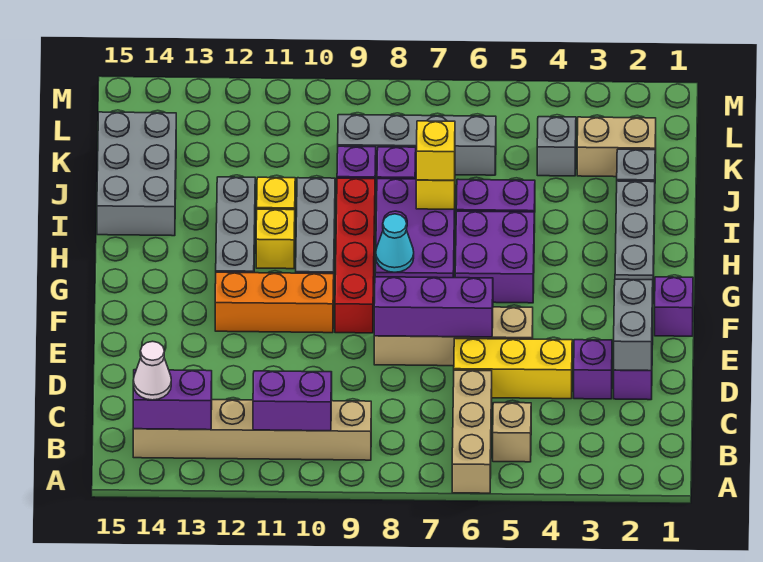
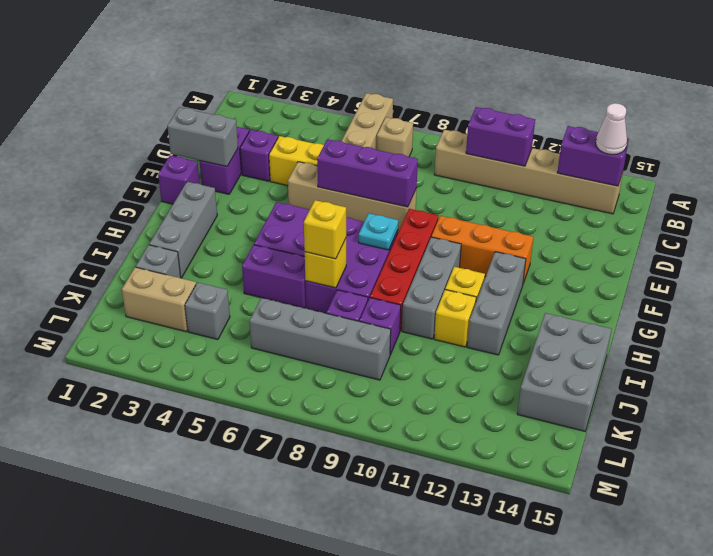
tan 1x1 brick [493,403,531,462] -> tan 1x1 brick moved to [377,117,413,157]
grey 1x2 brick [614,279,653,371] -> grey 1x2 brick turned to [167,107,238,167]
cyan 1x1 cone [376,214,414,272] -> cyan 1x1 plate [359,213,398,250]

